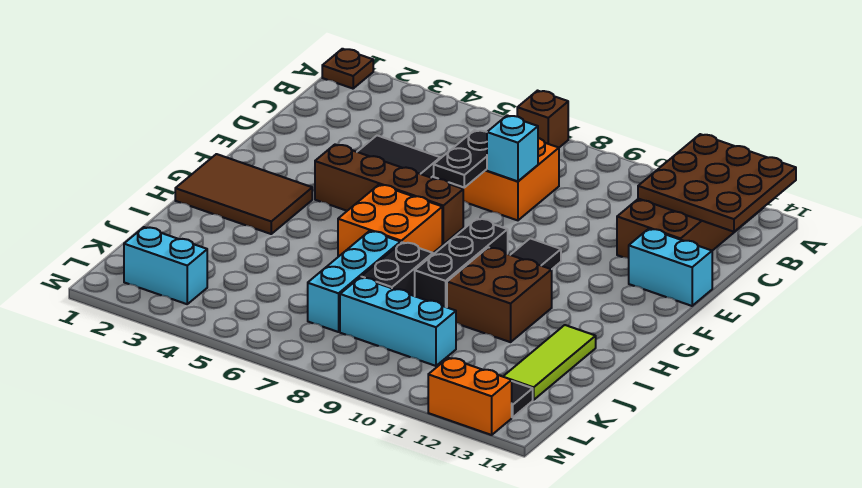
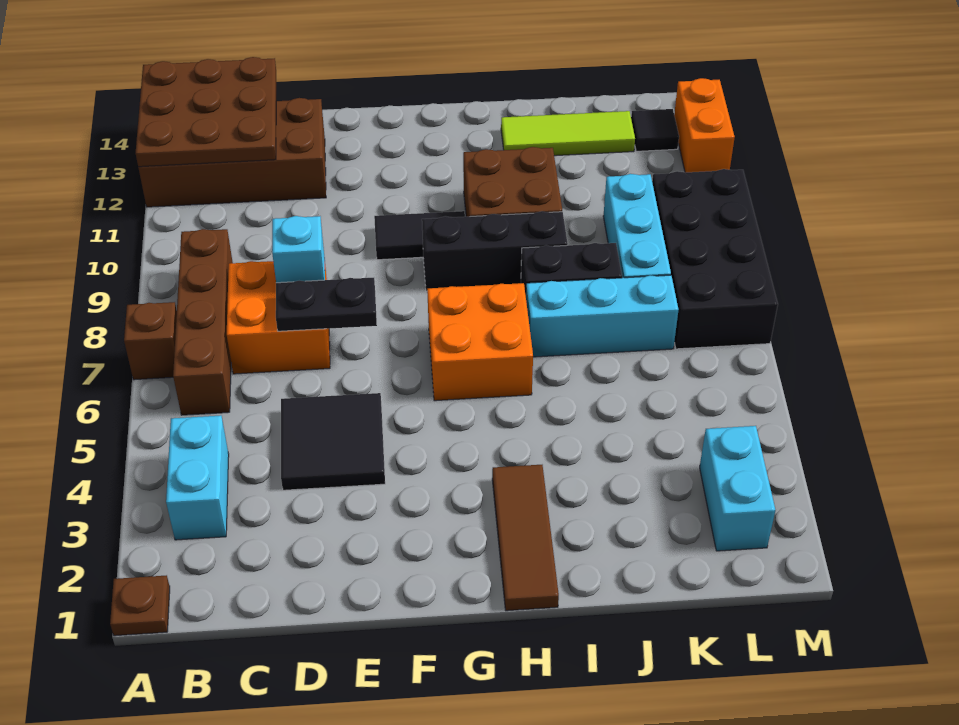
cyan 1x2 brick [629,229,712,306] -> cyan 1x2 brick moved to [166,416,229,540]
brown 1x4 brick [315,144,463,244] -> brown 1x4 brick moved to [173,229,233,415]
brown 2x3 tile [175,154,312,234] -> brown 1x3 tile [492,465,559,611]
none -> black 2x4 brick [652,169,778,349]

